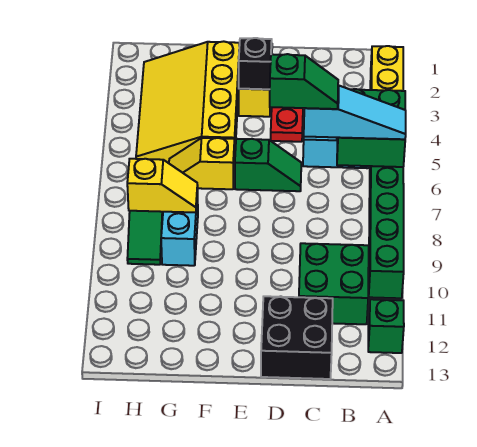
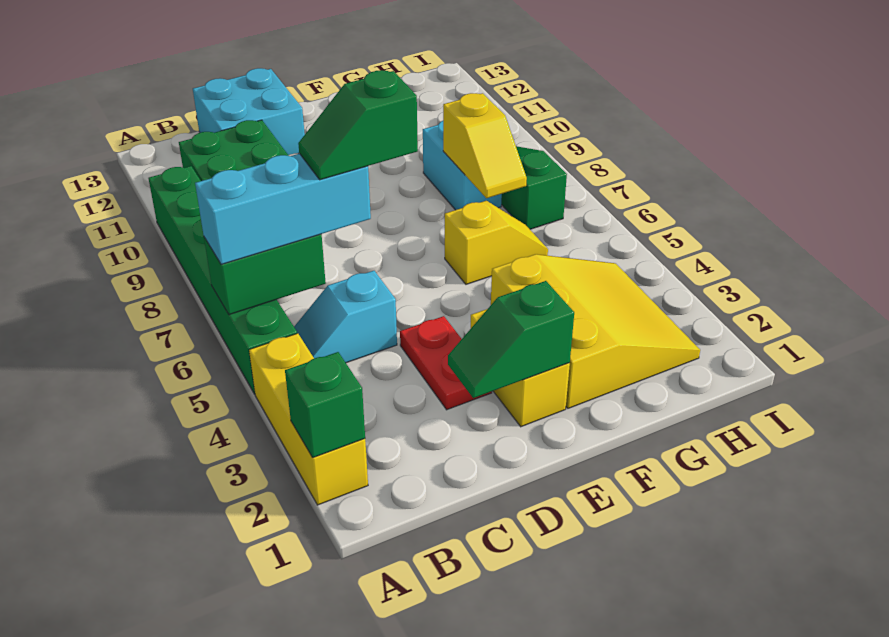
green 2x2 brick [337,89,405,167] -> green 1x2 brick [204,234,326,315]
cyan 1x3 slope [304,85,406,139] -> cyan 1x3 brick [195,154,371,265]
green 1x1 brick [368,299,404,353] -> green 1x1 brick moved to [285,352,365,458]
black 2x2 brick [261,296,333,379] -> cyan 2x2 brick [193,68,305,155]
green 1x2 slope [235,139,301,191] -> green 1x2 slope moved to [448,281,574,398]
black 1x1 brick [239,38,272,89] -> none
yellow 3x4 slope [136,41,240,163] -> yellow 3x3 slope [491,254,700,408]
yellow 1x2 slope [127,159,198,213] -> yellow 1x2 slope turned to [443,93,527,198]

